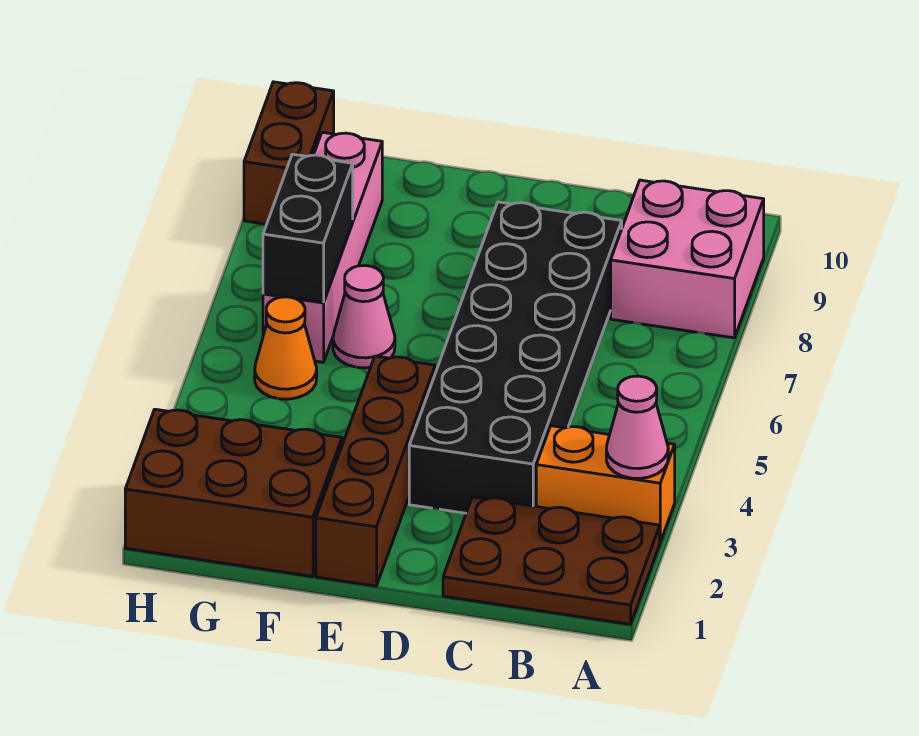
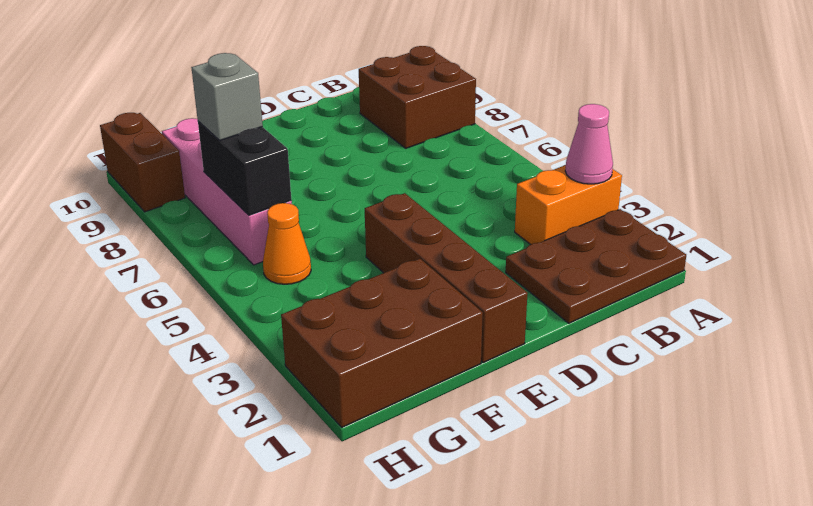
pink 2x2 brick [611,180,764,338] -> brown 2x2 brick [359,46,476,148]
black 2x6 brick [409,202,622,513] -> none
pink 1x1 cone [333,266,395,368] -> none
none -> grey 1x1 brick [191,53,263,141]

